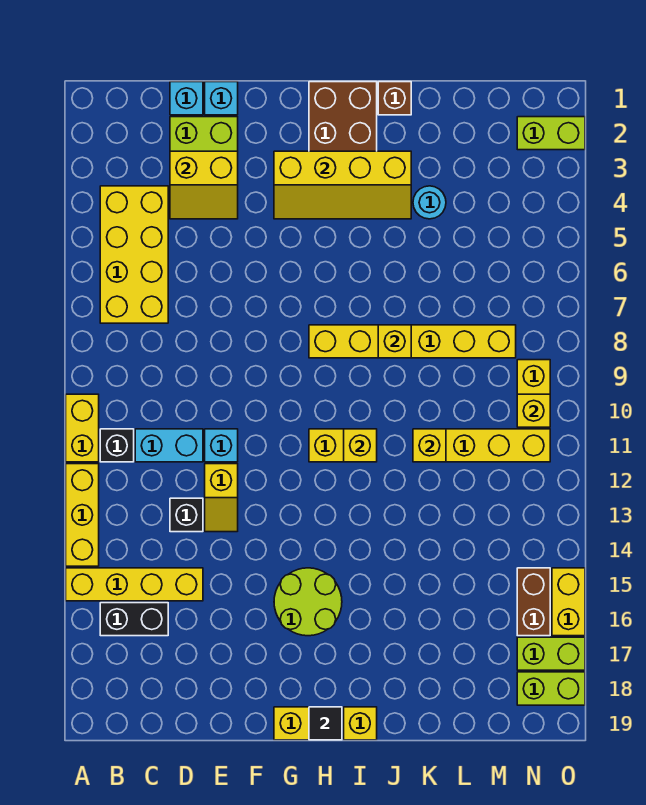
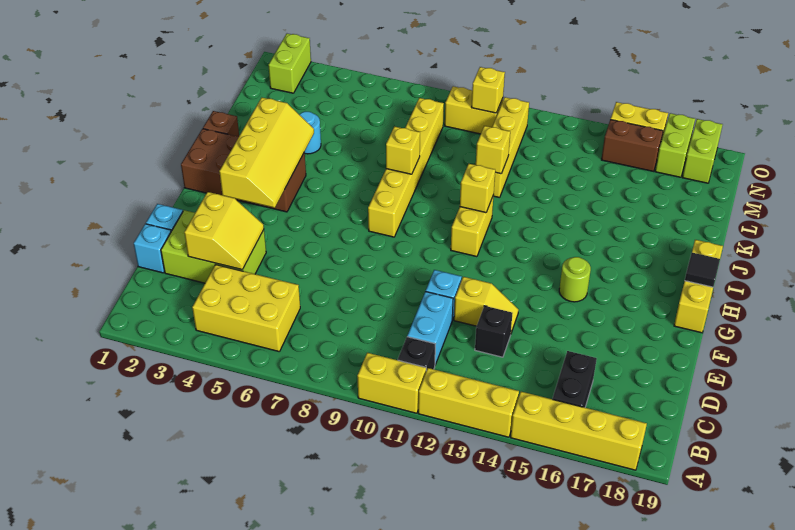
yellow 1x4 brick [66,568,203,601] -> yellow 1x4 brick turned to [511,392,647,470]
yellow 2x4 brick [100,186,168,323] -> yellow 2x3 brick [192,265,300,352]
lime 2x2 round brick [274,568,342,636] -> lime 1x1 round brick [559,257,591,302]

